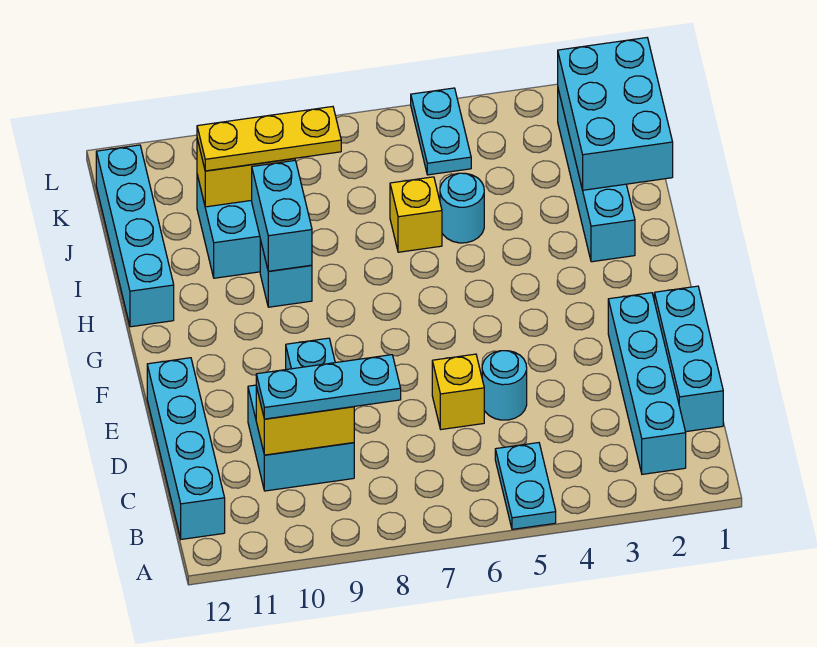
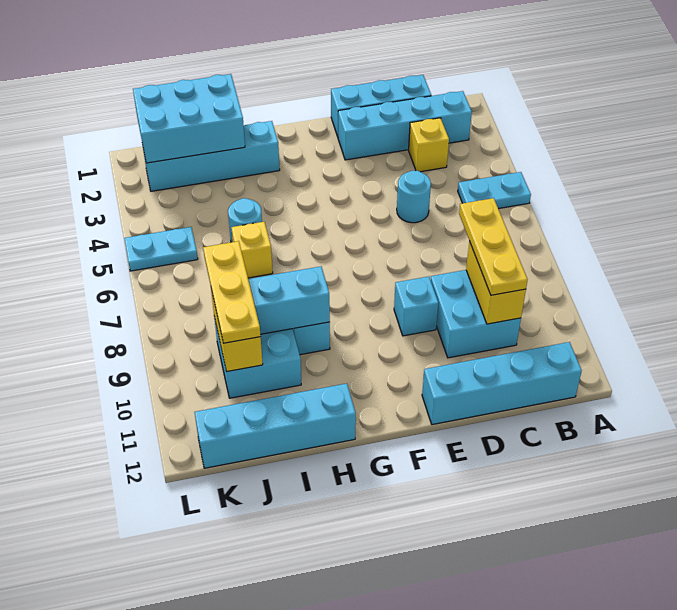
cyan 1x3 plate [256,355,401,419] -> yellow 1x3 plate [459,198,528,295]
yellow 1x1 brick [432,354,484,429] -> yellow 1x1 brick moved to [409,118,449,172]

